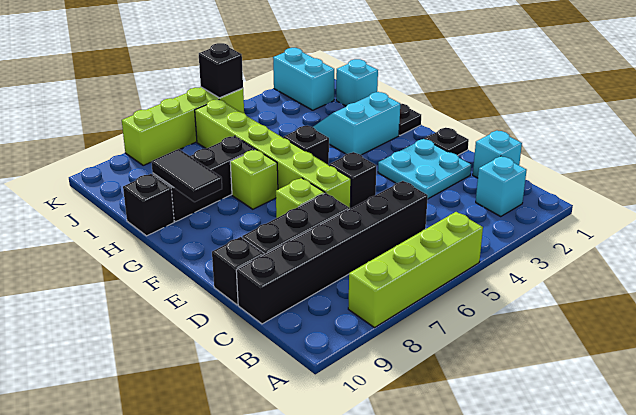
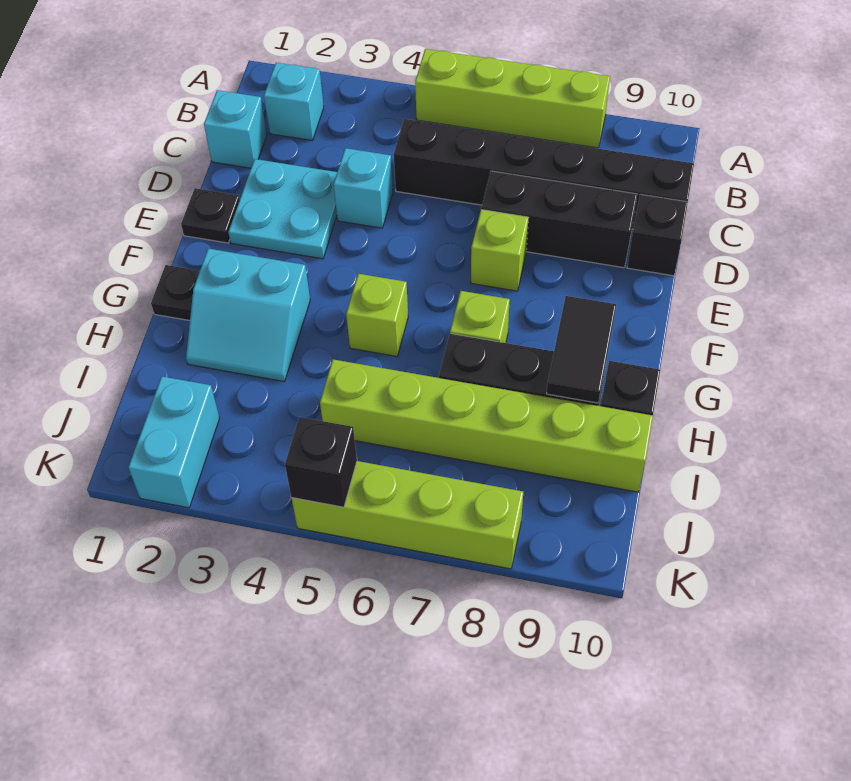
black 1x1 brick [329,152,377,208] -> none
lime 1x6 brick [195,100,351,208] -> lime 1x6 brick turned to [320,359,653,492]
black 1x1 brick [283,126,329,165] -> lime 1x1 brick [346,274,408,356]
cyan 1x1 brick [336,59,378,106] -> cyan 1x1 brick moved to [334,148,393,228]

